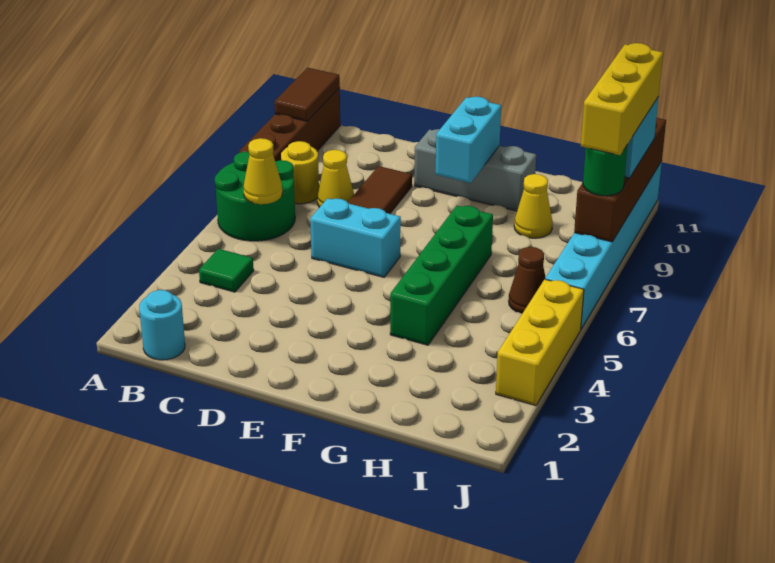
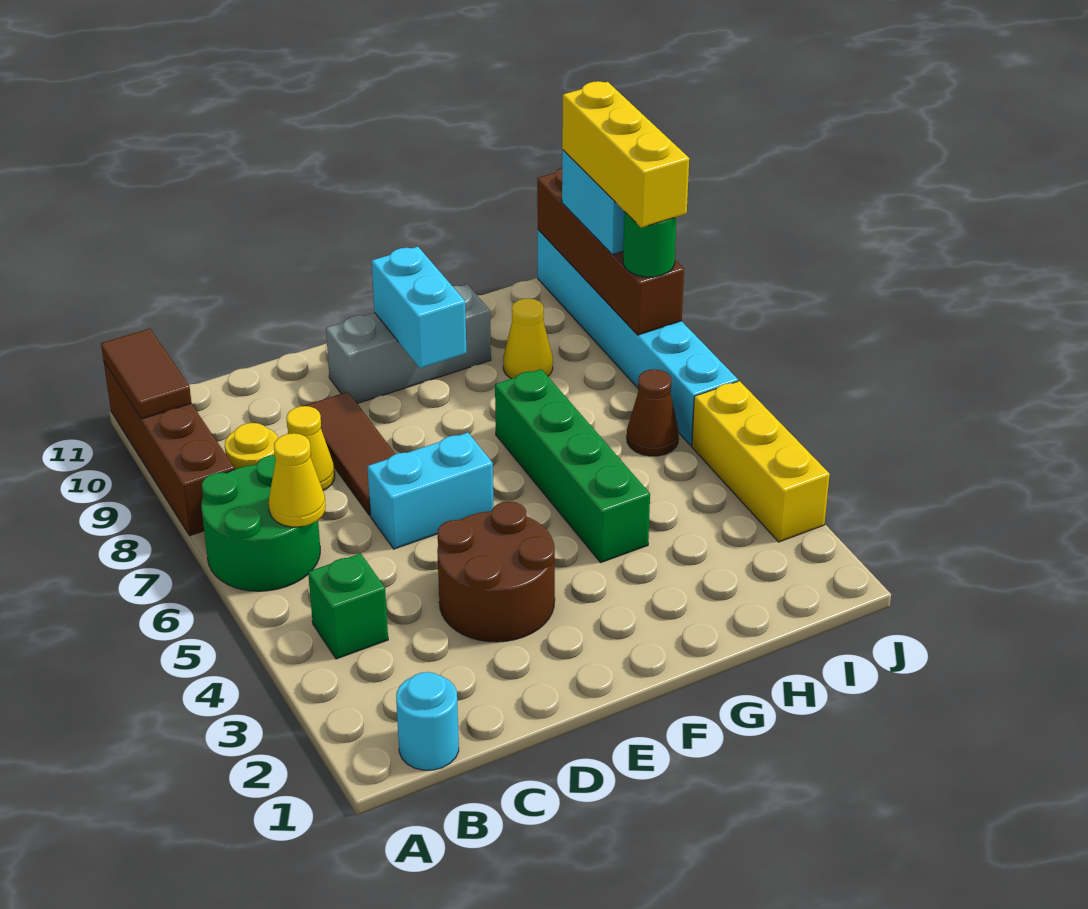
green 1x1 tile [199,249,254,292] -> green 1x1 brick [308,553,388,659]
none -> brown 2x2 round brick [437,502,555,642]

